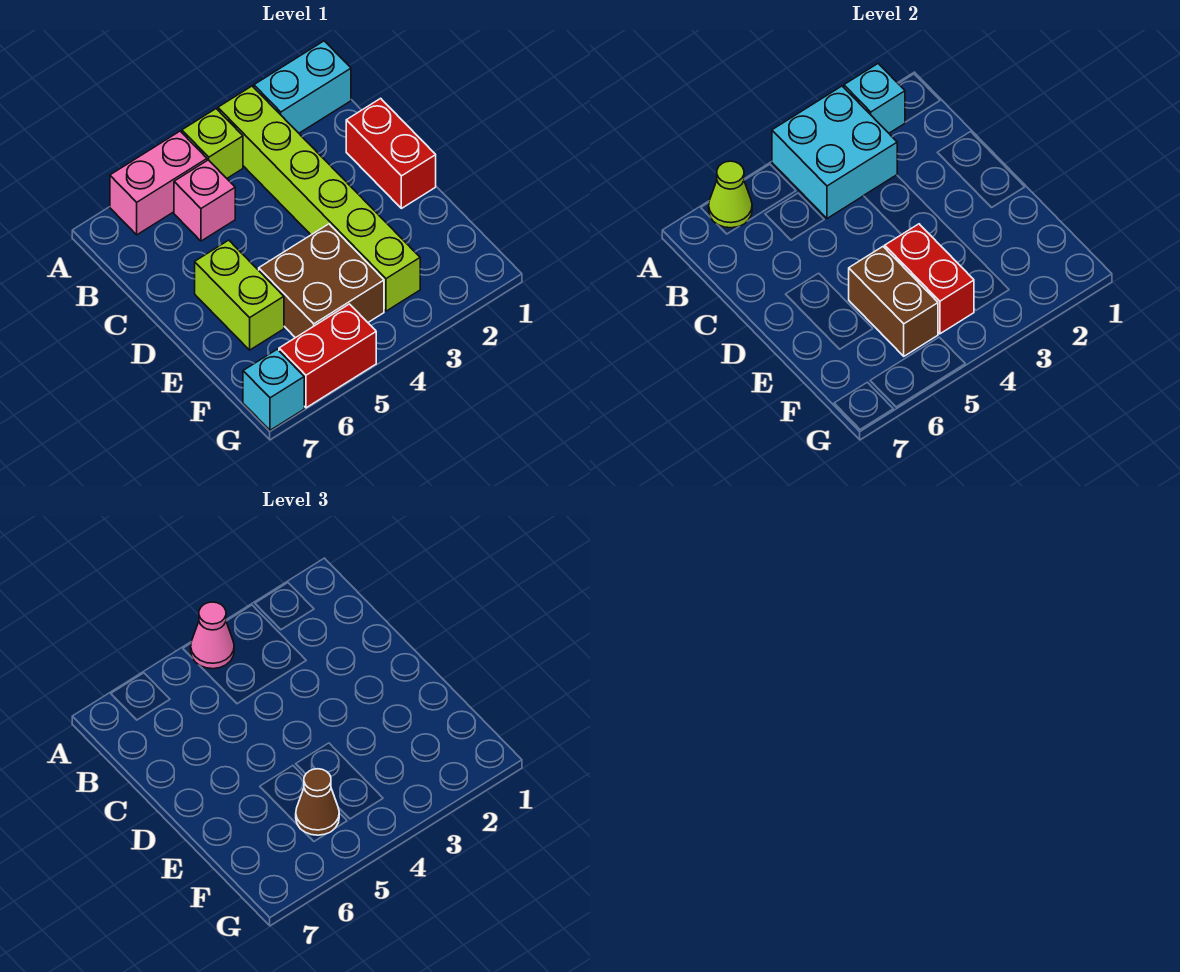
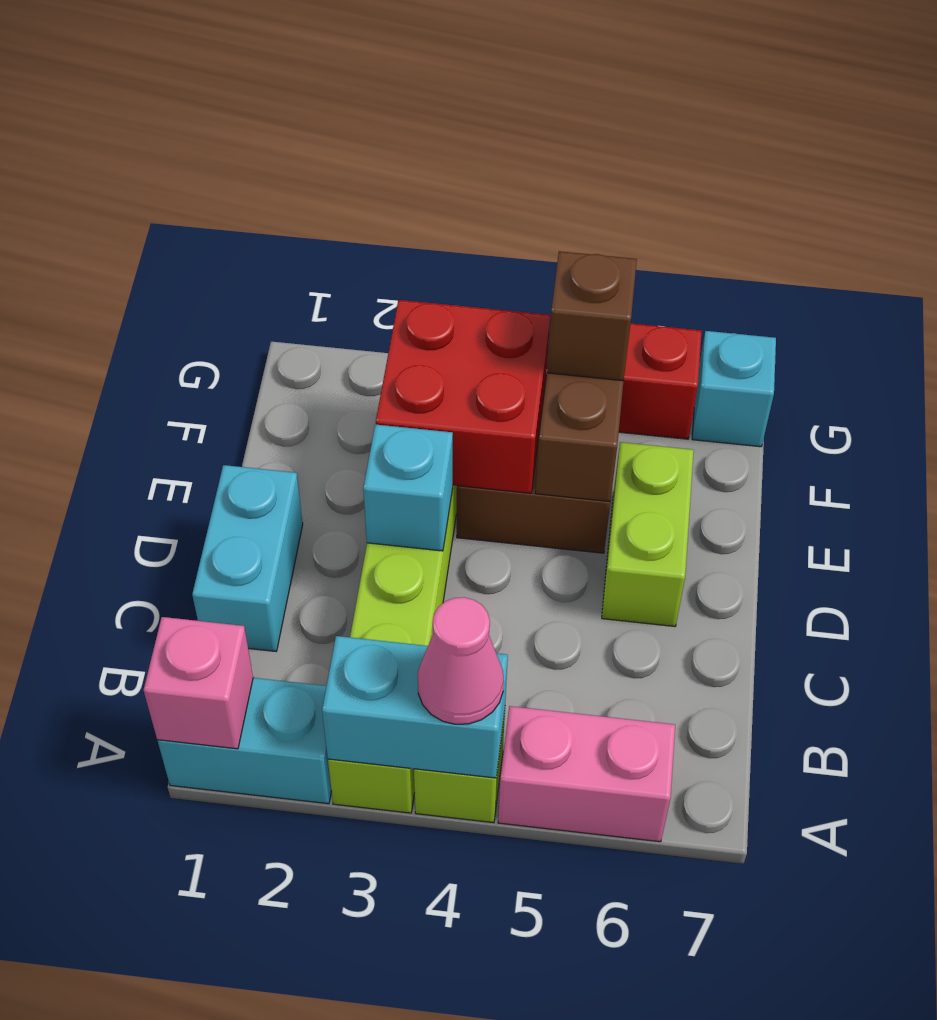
cyan 1x1 brick [844,64,905,133] -> cyan 1x1 brick moved to [363,424,453,551]
cyan 2x2 brick [772,86,897,218] -> cyan 1x2 brick [322,636,508,778]
lime 1x1 cone [709,161,752,228] -> none
pink 1x1 brick [174,160,235,241] -> pink 1x1 brick moved to [143,617,253,749]
red 1x2 brick [346,98,436,208] -> cyan 1x2 brick [192,465,303,651]
red 1x2 brick [885,224,974,334] -> red 2x2 brick [376,300,550,493]
brown 1x1 cone [296,769,339,835] -> brown 1x1 brick [547,251,637,381]

